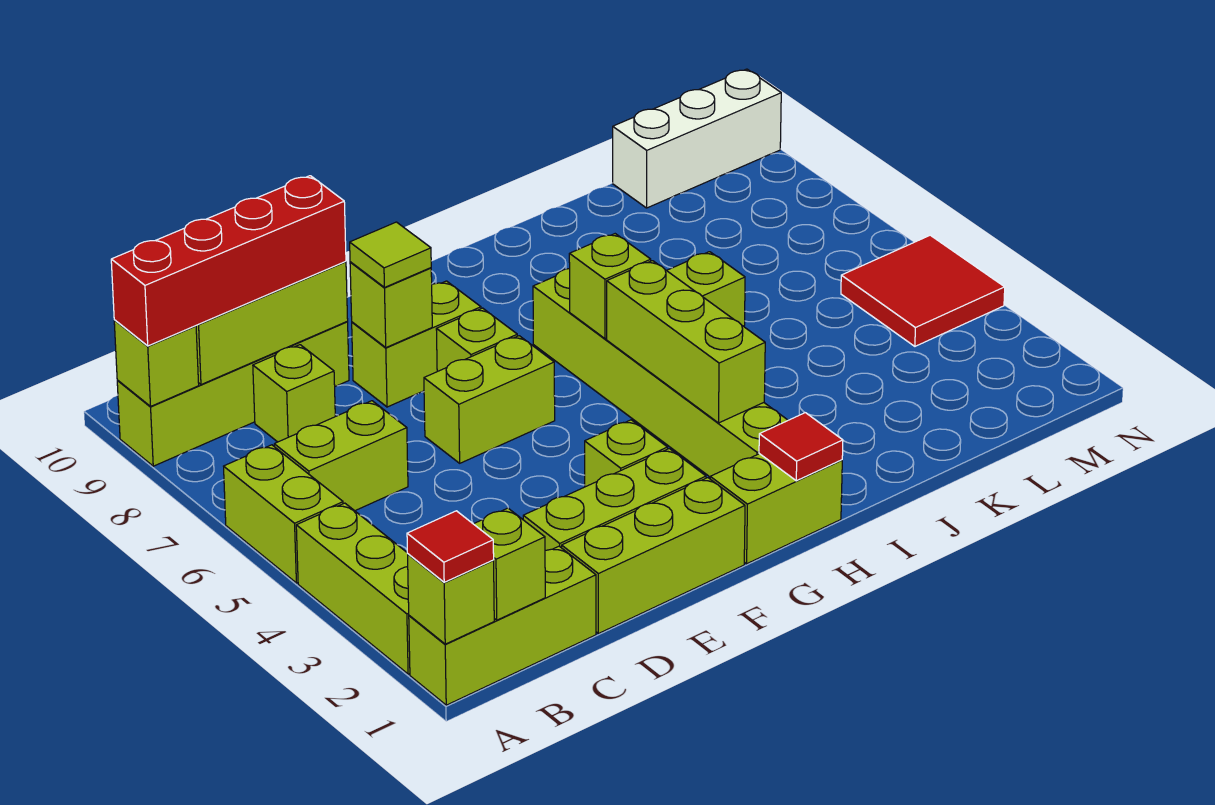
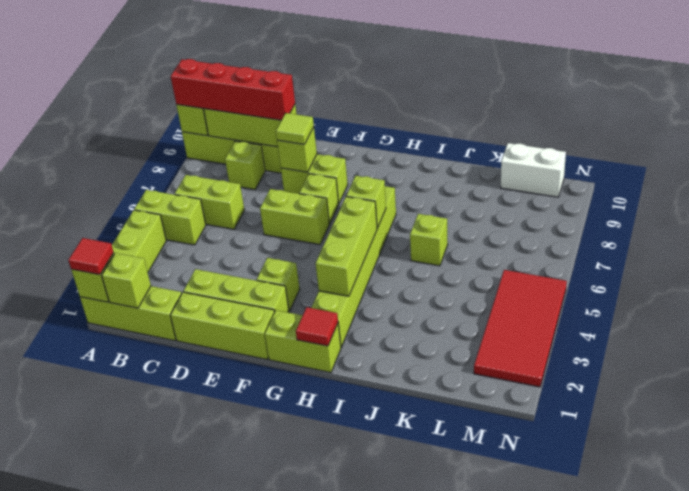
lime 1x2 brick [224,445,343,583] -> lime 1x2 brick turned to [134,190,206,245]
white 1x3 brick [613,69,781,208] -> white 1x2 brick [501,143,566,197]
red 2x2 tile [841,235,1005,346] -> red 2x4 tile [474,270,567,387]

